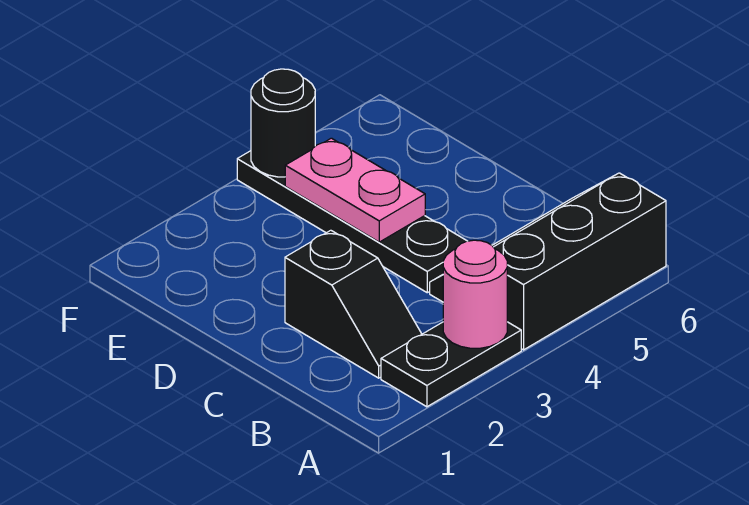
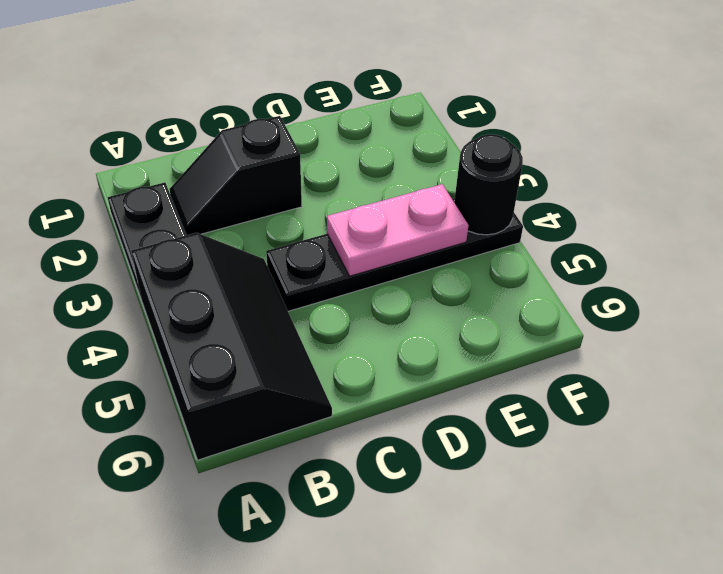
pink 1x1 round brick [443,240,507,348] -> none

